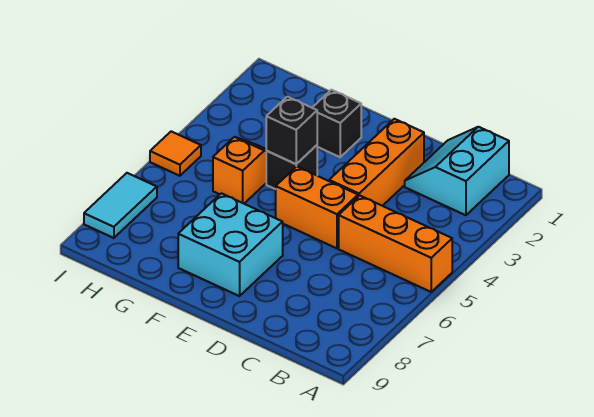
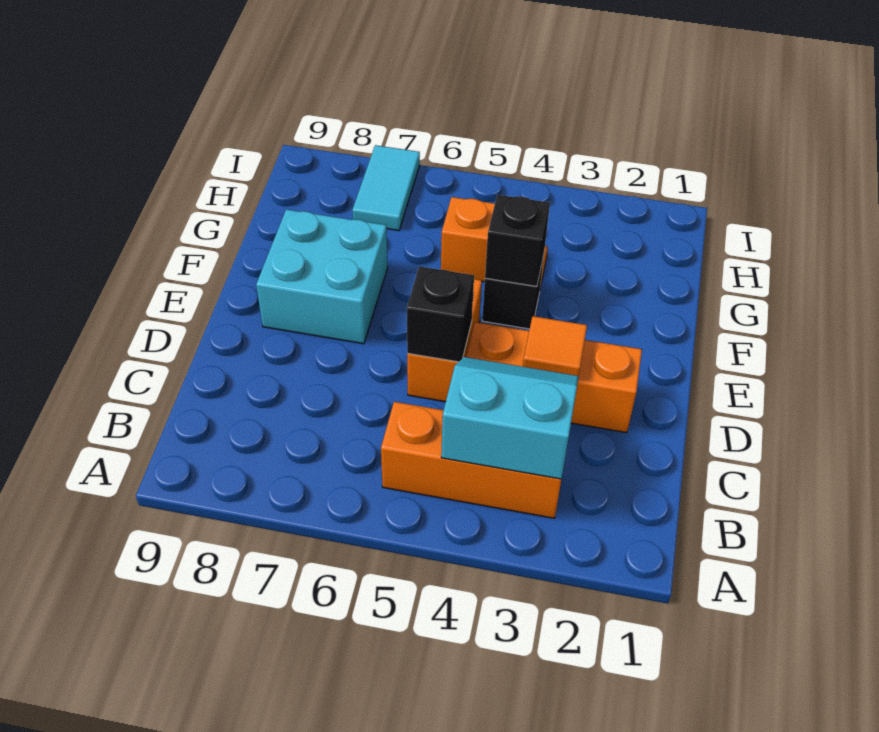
orange 1x3 brick [339,195,452,292] -> orange 1x3 brick turned to [381,402,561,518]
cyan 2x2 slope [405,127,509,215] -> cyan 2x2 slope moved to [441,357,579,479]
black 1x1 brick [312,90,361,157] -> black 1x1 brick moved to [407,266,474,362]
orange 1x1 tile [150,131,201,176] -> orange 1x1 tile moved to [523,316,587,376]
cyan 1x2 tile [84,173,157,238] -> cyan 1x2 tile turned to [352,145,420,231]

